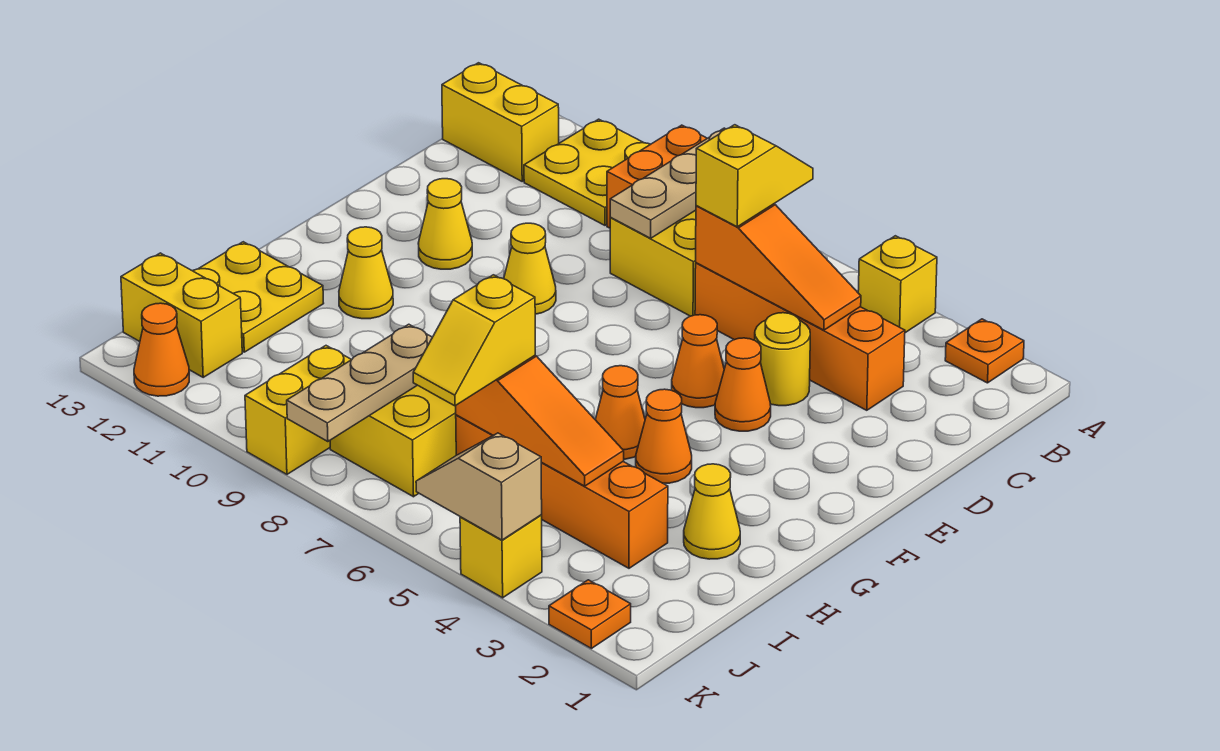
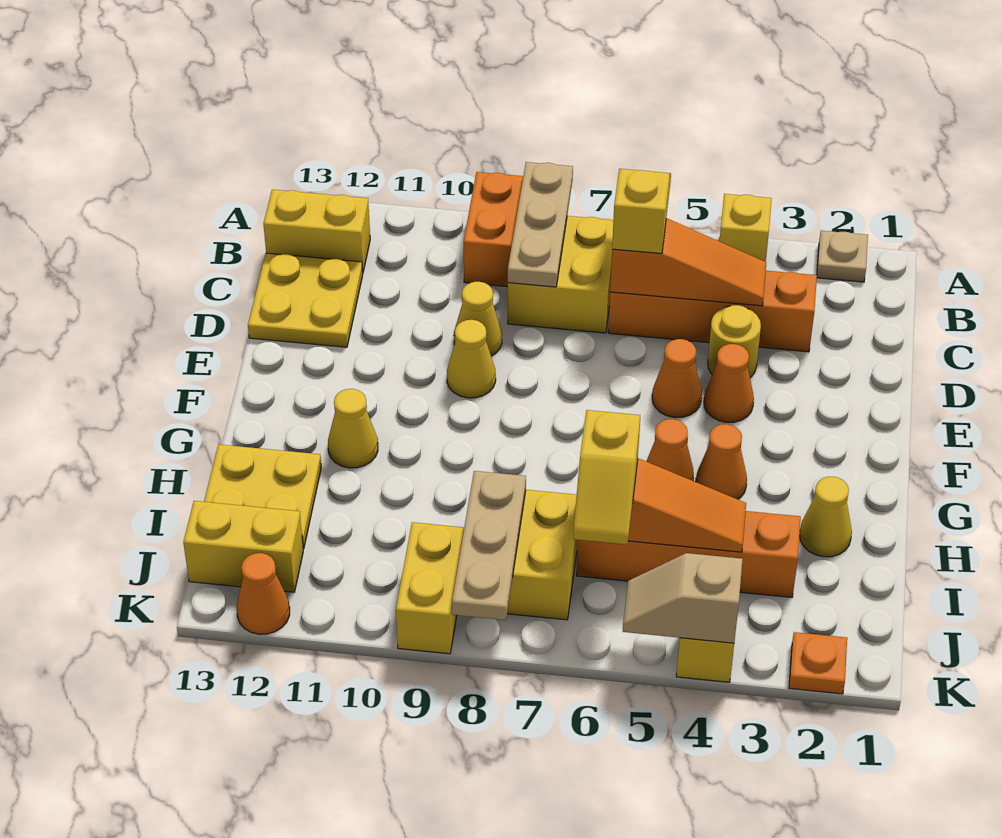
orange 1x1 plate [945,319,1024,383] -> tan 1x1 plate [817,231,868,282]
yellow 2x2 plate [524,119,650,225] -> yellow 2x2 plate moved to [248,253,363,347]
yellow 1x1 cone [418,179,472,269] -> yellow 1x1 cone moved to [454,282,502,356]

